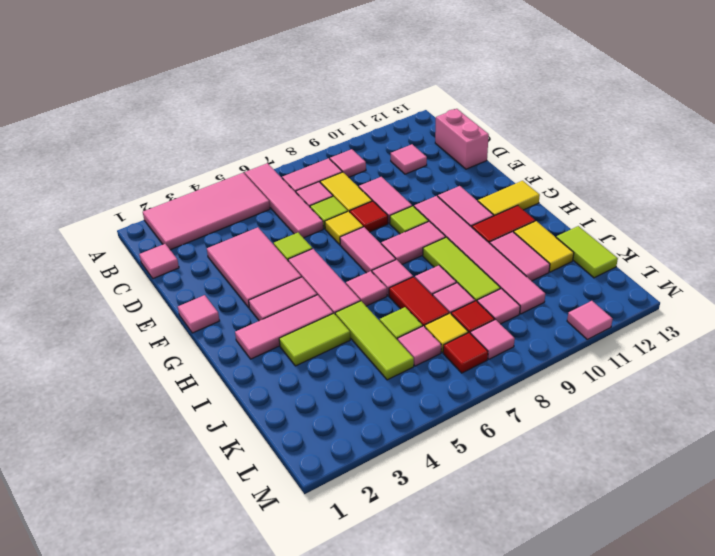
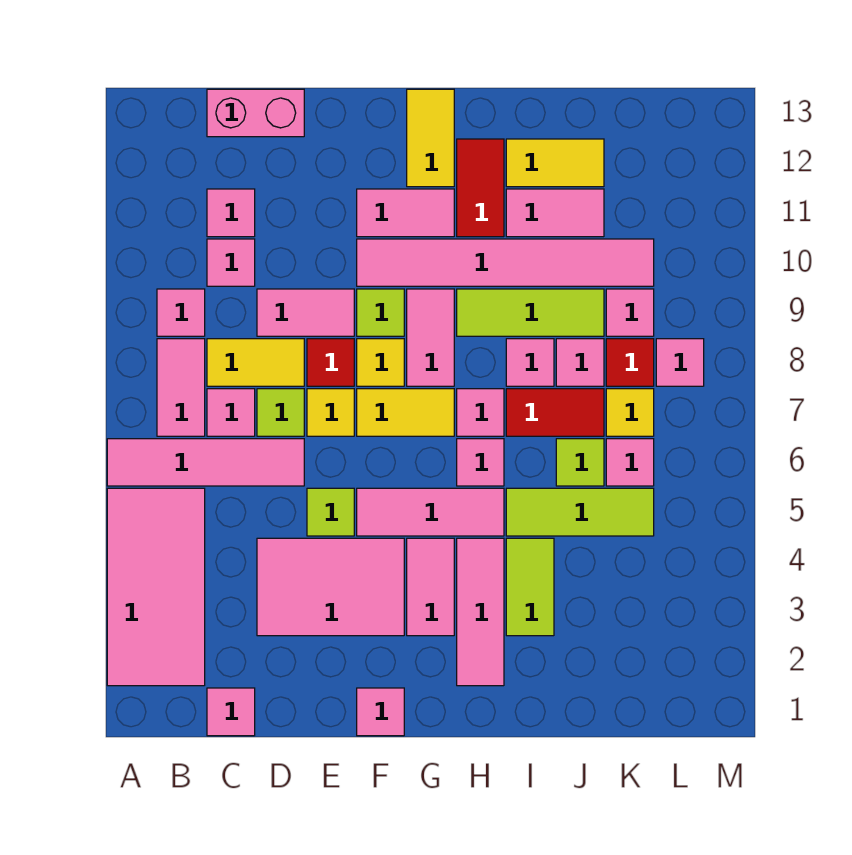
pink 1x2 tile [340,227,396,273] -> yellow 1x2 tile [357,389,454,436]
none -> yellow 1x1 tile [357,339,404,386]
lime 1x2 tile [556,226,618,278] -> none
red 1x1 tile [443,333,488,373] -> none
pink 1x1 tile [567,301,613,339] -> pink 1x1 tile moved to [207,239,255,286]

